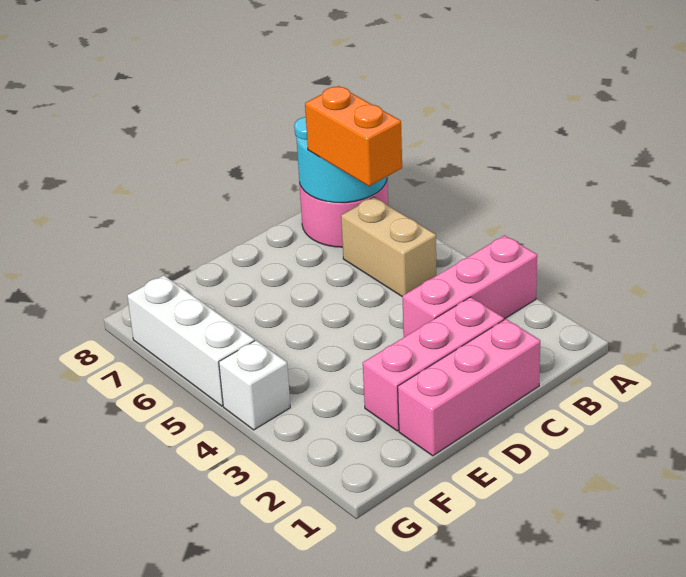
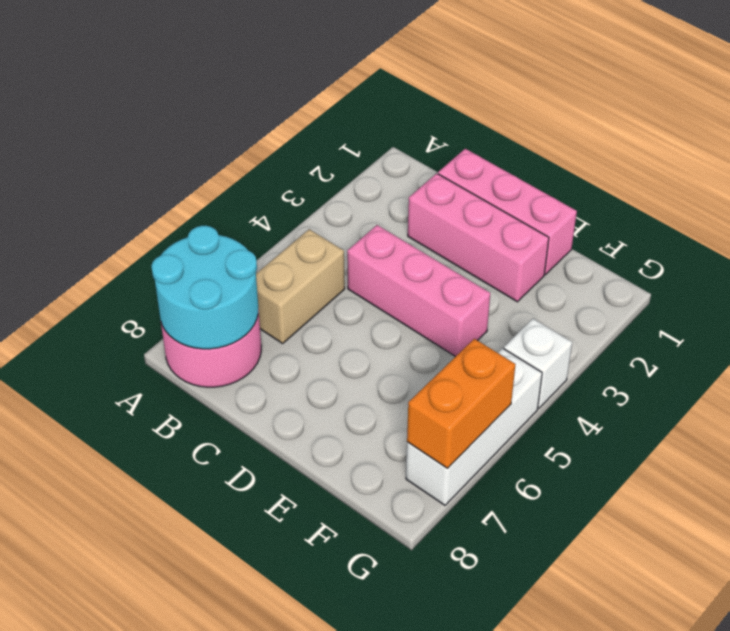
pink 1x3 brick [402,235,537,337] -> pink 1x3 brick moved to [347,225,490,357]
orange 1x2 brick [305,86,402,186] -> orange 1x2 brick moved to [407,339,516,468]

